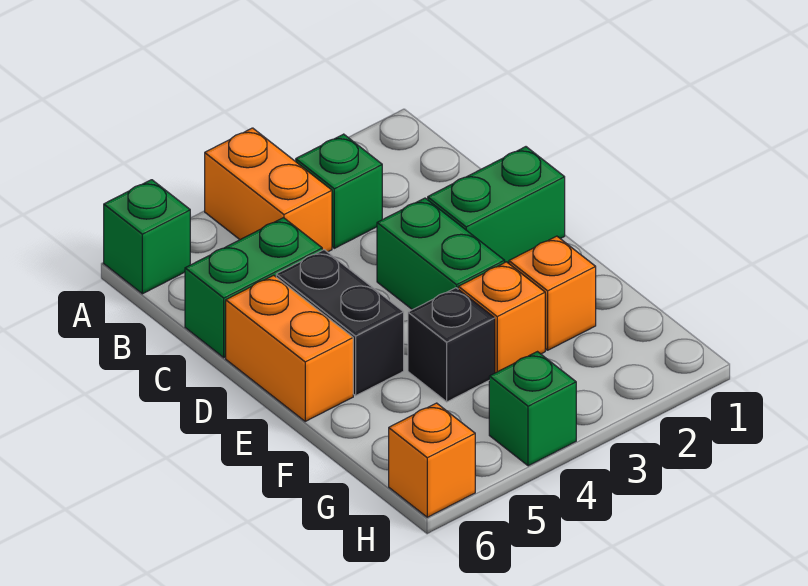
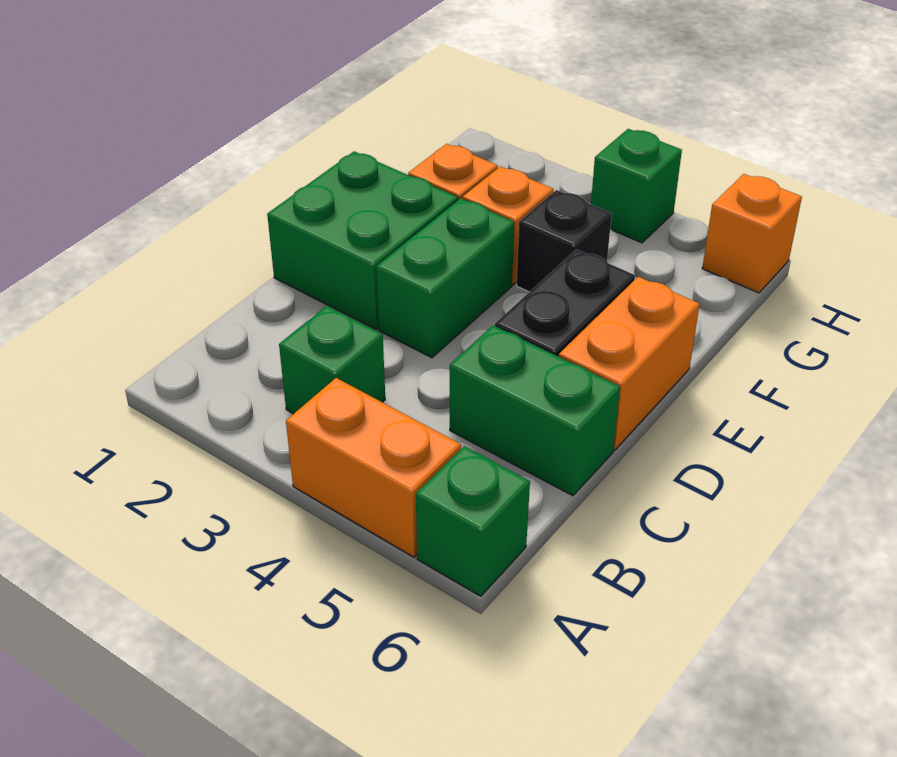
orange 1x2 brick [205,128,332,252] -> orange 1x2 brick turned to [286,378,461,557]
green 1x2 brick [428,147,565,263] -> green 2x2 brick [267,151,458,329]

